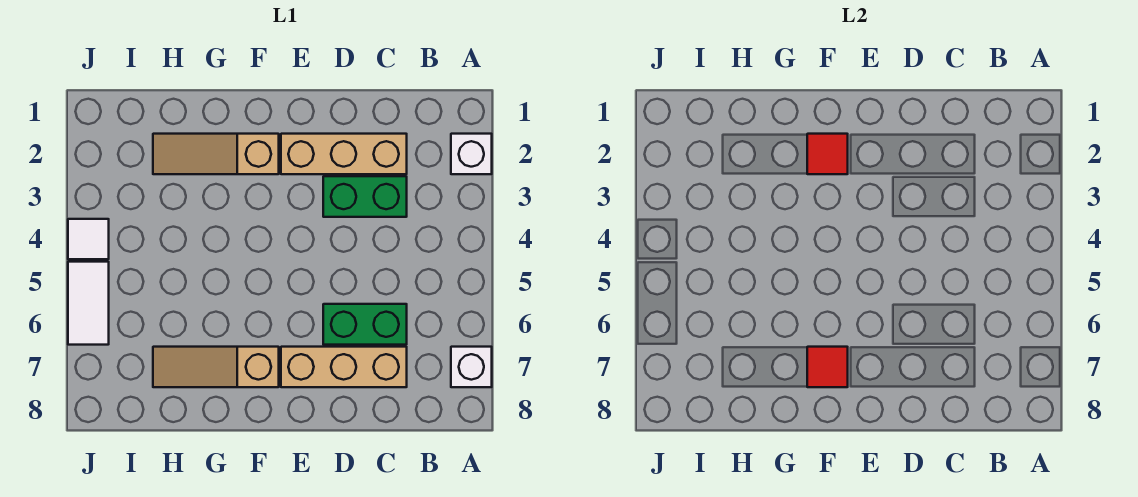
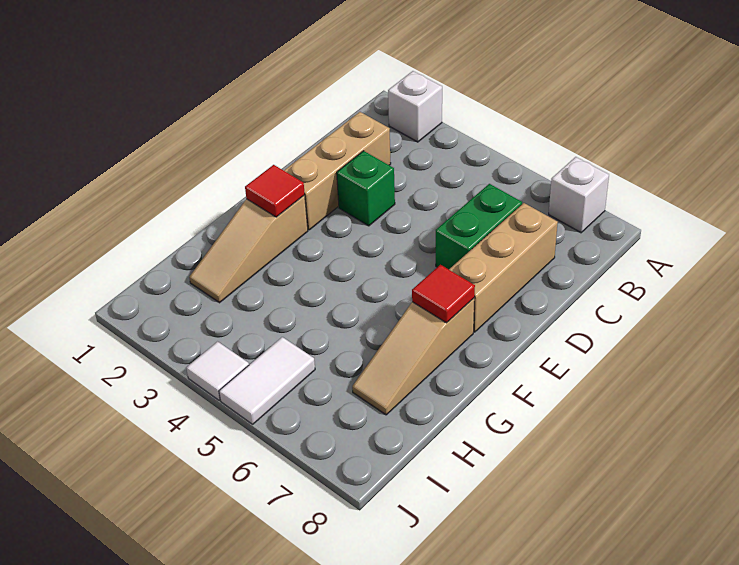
green 1x2 brick [323,176,407,217] -> green 1x1 brick [337,151,395,226]
white 1x2 tile [68,262,109,345] -> white 1x2 tile turned to [219,337,315,424]

